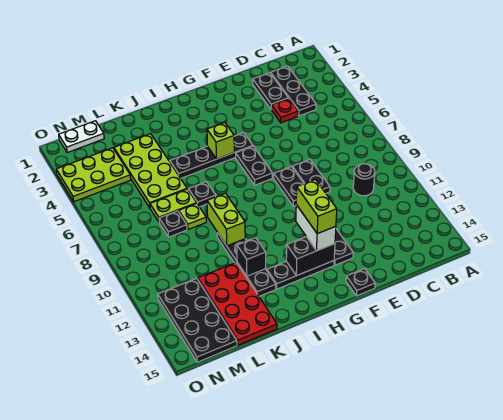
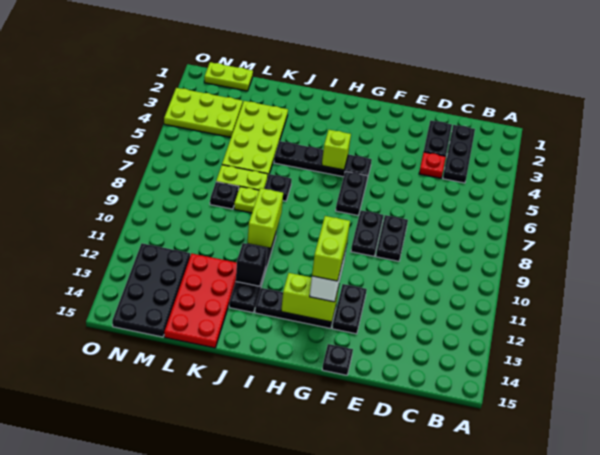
black 1x1 round brick [353,164,375,196] -> none
black 1x2 brick [286,237,335,276] -> lime 1x2 brick [281,273,339,322]
white 1x2 plate [59,121,104,153] -> lime 1x2 plate [204,62,253,91]

